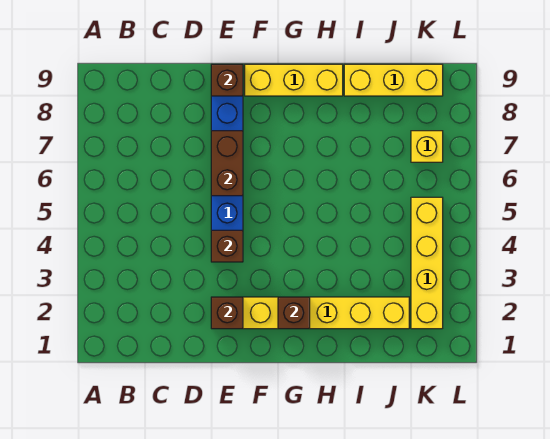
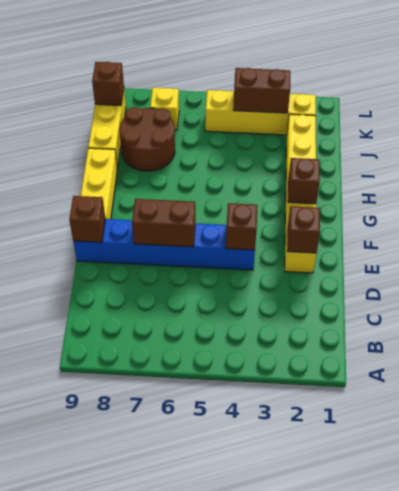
none -> brown 2x2 round brick [120,107,175,171]
none -> brown 1x2 brick [233,68,290,113]
none -> brown 1x1 brick [92,62,124,106]

